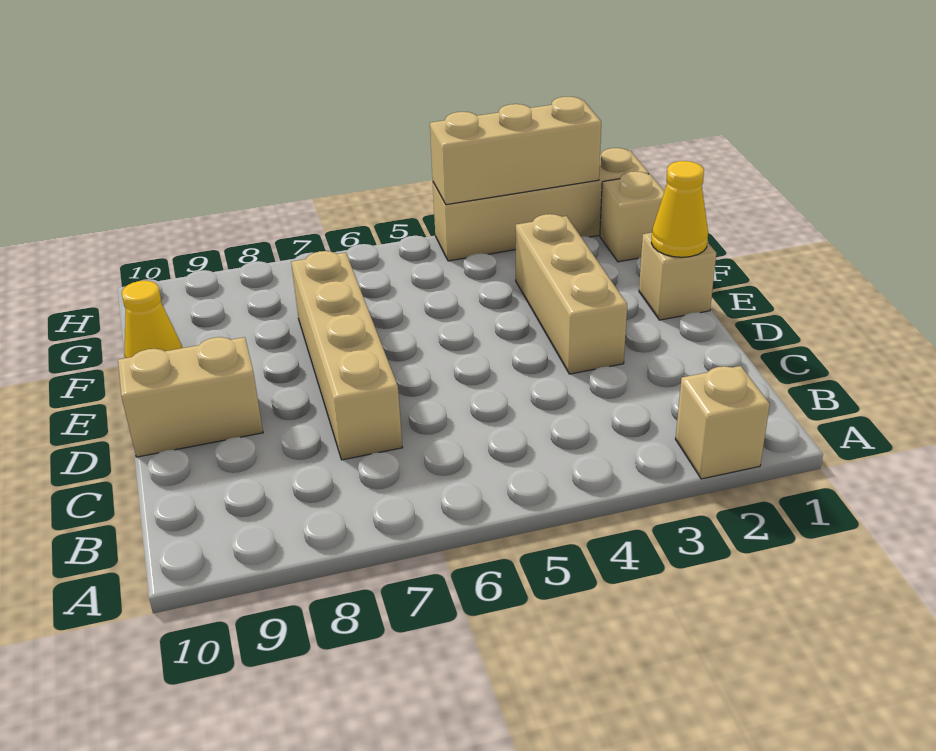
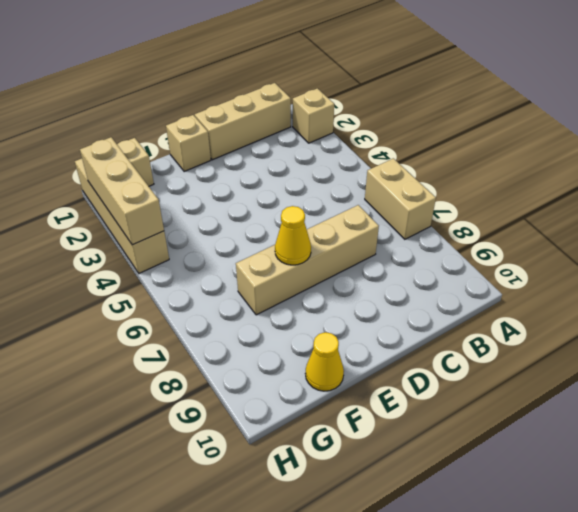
tan 1x3 brick [516,214,627,374] -> tan 1x3 brick moved to [195,83,291,160]
tan 1x2 brick [118,337,263,457] -> tan 1x2 brick moved to [365,158,436,239]
yellow 1x1 cone [651,161,708,257] -> yellow 1x1 cone moved to [275,206,311,265]

